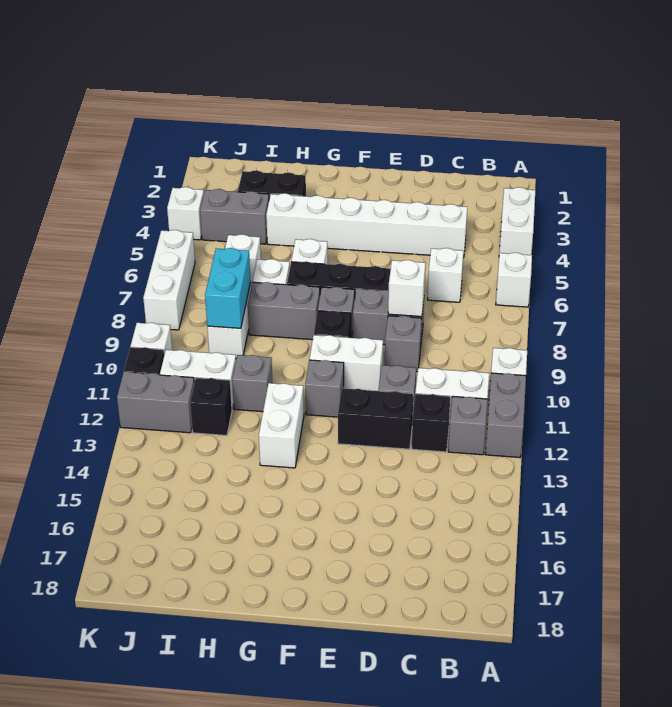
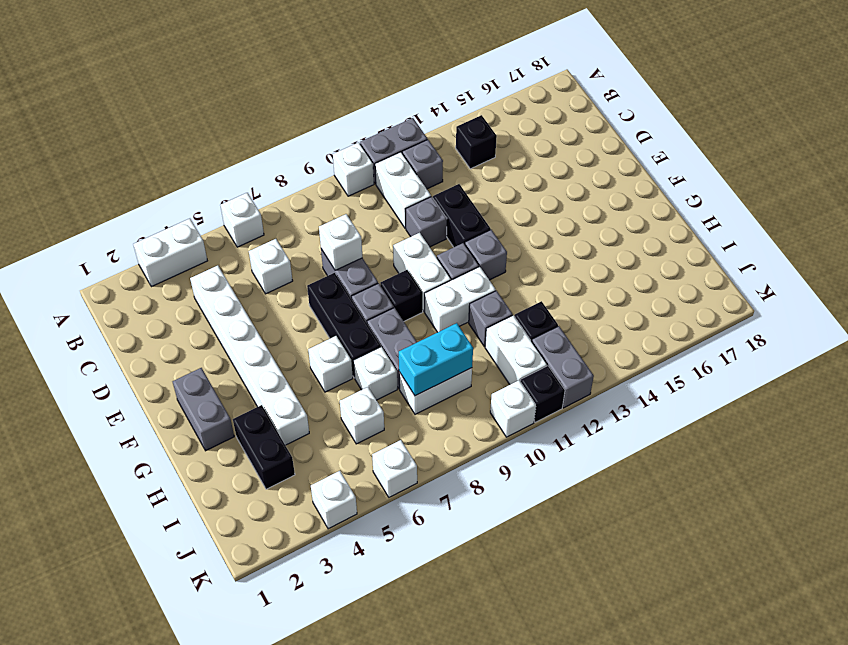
black 1x1 brick [412,394,450,452] -> black 1x1 brick moved to [456,115,497,169]
grey 1x1 brick [385,316,422,372] -> grey 1x1 brick moved to [465,230,507,280]
white 1x2 brick [259,383,304,468] -> white 1x2 brick moved to [425,267,496,332]
grey 1x2 brick [200,189,269,244] -> grey 1x2 brick moved to [173,368,234,451]
white 1x3 brick [143,230,195,330] -> white 1x1 brick [372,440,417,497]

